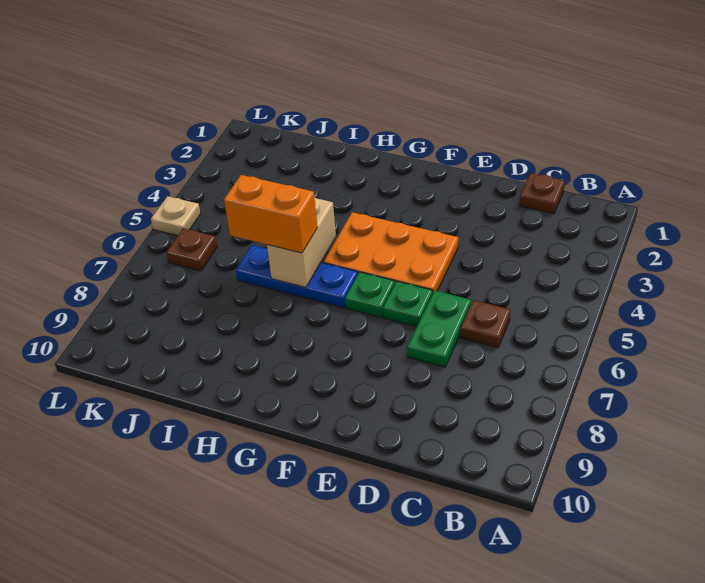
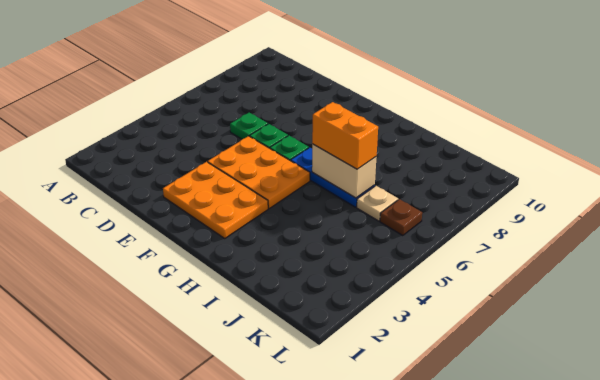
brown 1x1 plate [520,173,565,214] -> none
brown 1x1 plate [461,300,511,348] -> none
green 1x2 plate [407,291,471,367] -> green 1x1 plate [230,113,268,139]
none -> orange 2x3 plate [163,162,268,238]
tan 1x2 brick [267,198,336,287] -> tan 1x2 brick turned to [312,144,377,198]
tan 1x1 plate [151,196,200,236] -> tan 1x1 plate moved to [357,186,398,221]

